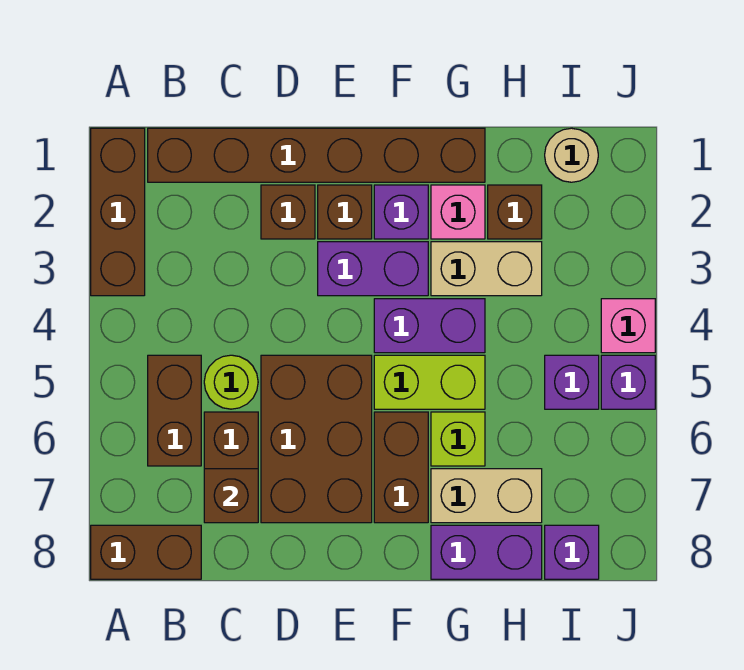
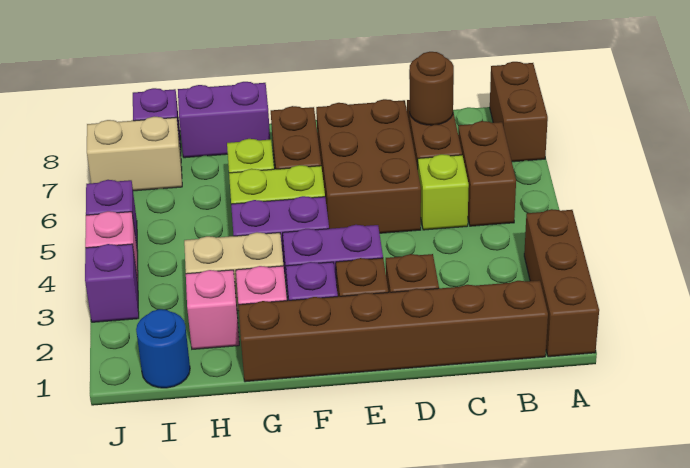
brown 1x2 brick [91,525,201,579] -> brown 1x2 brick turned to [490,62,548,162]
lime 1x1 round brick [204,355,258,409] -> lime 1x1 brick [418,154,469,230]
brown 1x1 brick [204,469,258,523] -> brown 1x1 round brick [409,52,454,125]
tan 1x2 brick [431,469,542,523] -> tan 1x2 brick moved to [87,117,182,191]
brown 1x1 brick [488,185,542,239] -> pink 1x1 brick [186,270,239,349]
tan 1x1 round brick [545,128,598,182] -> blue 1x1 round brick [136,309,190,388]
purple 1x1 brick [545,355,599,409] -> purple 1x1 brick moved to [85,244,139,322]

